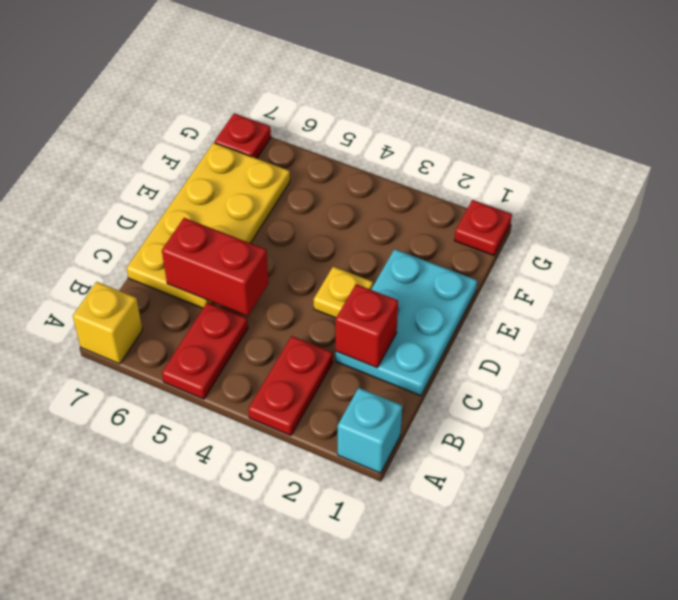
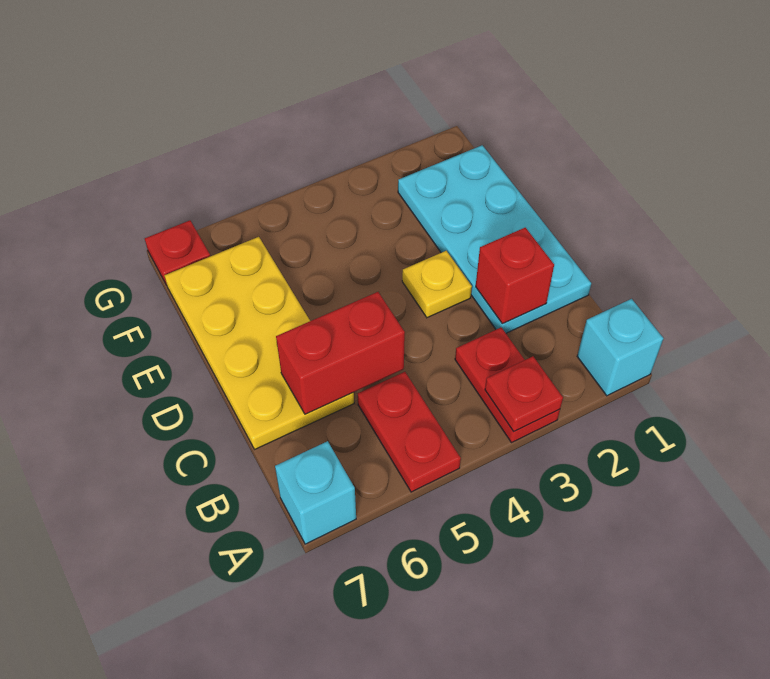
yellow 1x1 brick [73,282,143,364] -> cyan 1x1 brick [275,441,356,544]
cyan 2x3 plate [336,249,477,396] -> cyan 2x4 plate [398,145,591,333]
red 1x1 plate [455,200,512,255] -> red 1x1 plate moved to [485,356,563,431]

